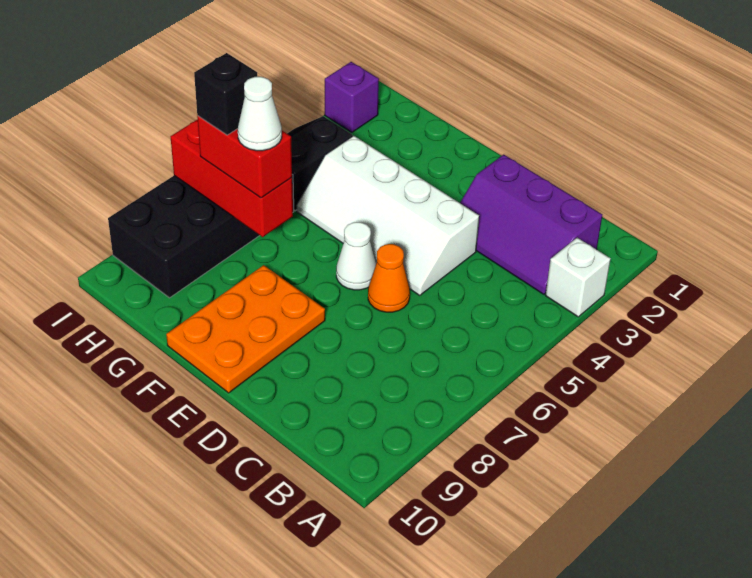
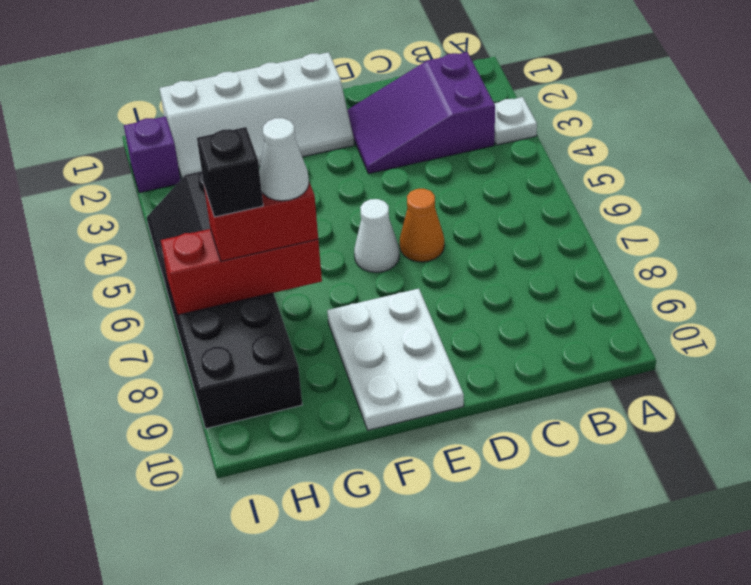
white 1x1 brick [545,238,611,317] -> white 1x1 plate [494,97,537,145]
purple 2x3 slope [460,155,602,294] -> purple 2x3 slope turned to [348,52,495,174]
white 2x4 slope [296,136,479,295] -> white 2x4 slope moved to [160,52,354,178]
orange 2x3 plate [166,265,325,393] -> white 2x3 plate [327,289,464,430]

